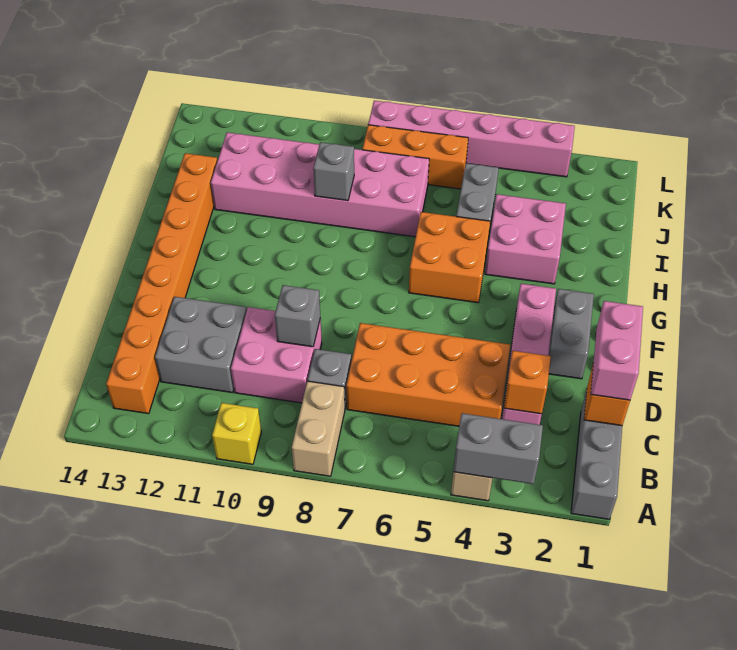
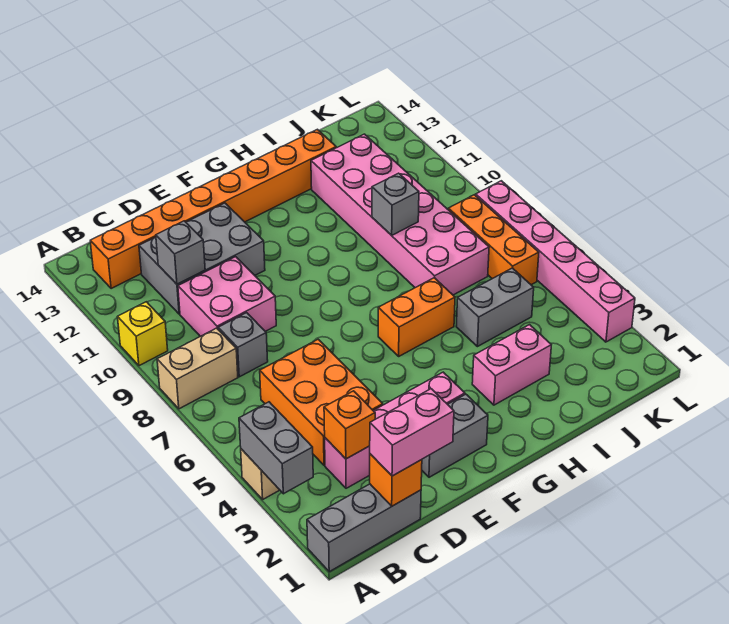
orange 2x4 brick [346,323,510,426] -> orange 2x3 brick [260,339,383,465]
grey 2x2 brick [155,297,247,393] -> grey 2x3 brick [139,203,265,314]
grey 1x1 brick [275,285,320,347] -> grey 1x1 brick moved to [156,221,205,284]
orange 2x2 brick [409,212,490,303] -> orange 1x2 brick [378,278,455,356]
pink 2x2 brick [485,194,566,284] -> pink 1x2 brick [472,325,551,405]

